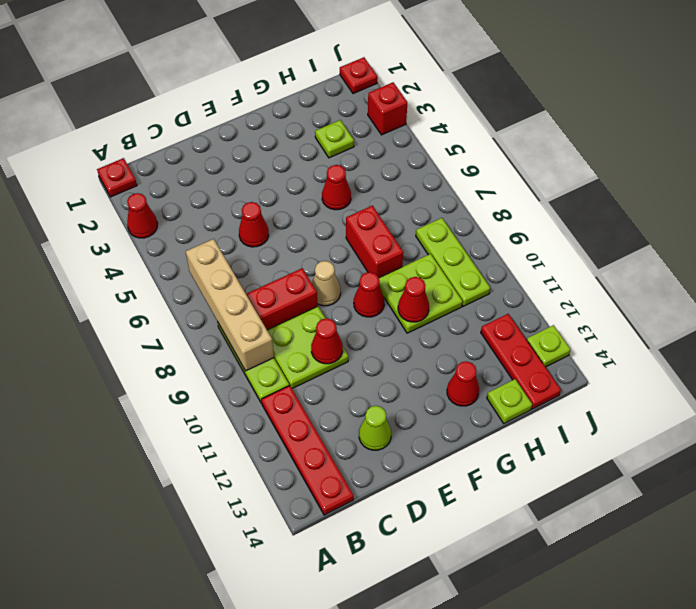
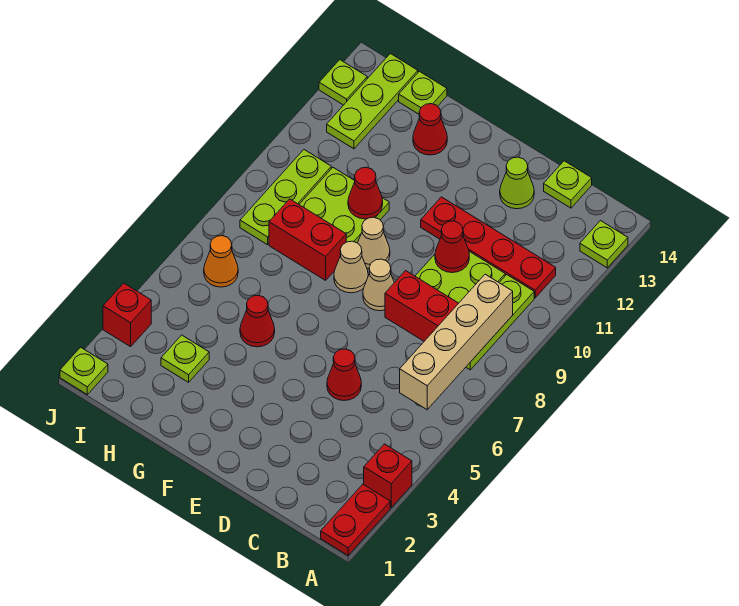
red 1x1 plate [97,158,137,197] -> red 1x2 plate [321,484,390,555]
red 1x1 cone [127,193,158,238] -> red 1x1 brick [364,444,412,507]
none -> lime 1x1 plate [580,221,628,268]
red 1x4 plate [261,385,354,515] -> red 1x4 plate turned to [421,197,556,298]
none -> lime 1x1 plate [544,161,592,208]
none -> tan 1x1 cone [334,241,368,293]
red 1x1 cone [354,272,384,317] -> tan 1x1 cone [358,217,390,268]
red 1x2 brick [346,206,403,278] -> red 1x2 brick turned to [269,199,346,280]
none -> orange 1x1 cone [204,236,238,287]
red 1x3 plate [481,314,561,409] -> lime 1x3 plate [327,54,418,149]
red 1x1 plate [340,57,378,94] -> lime 1x1 plate [60,347,108,395]

